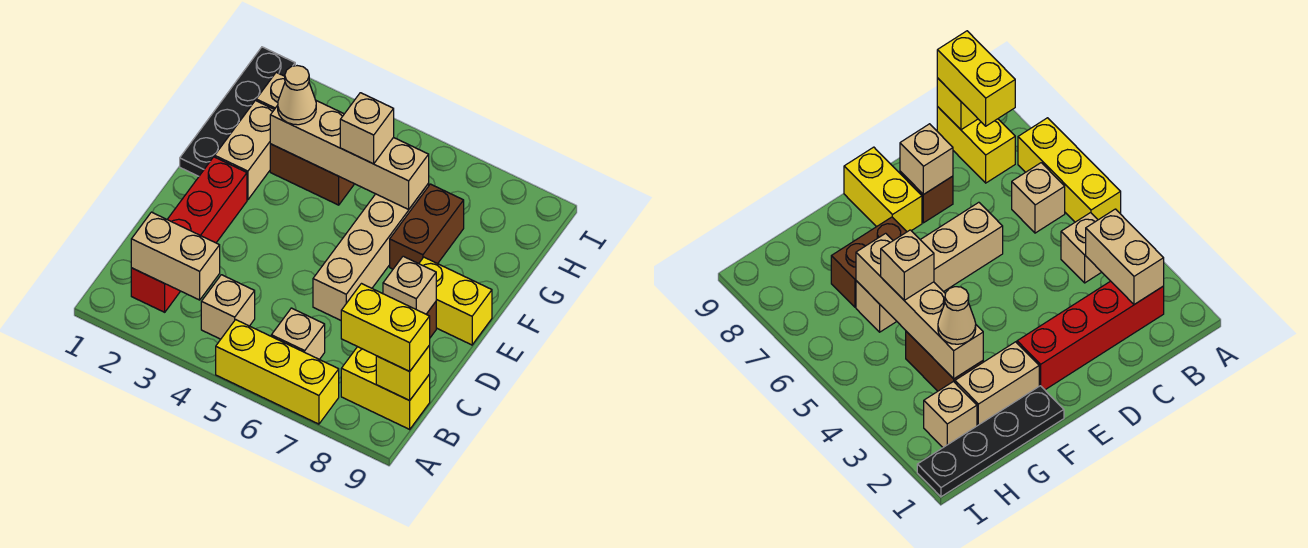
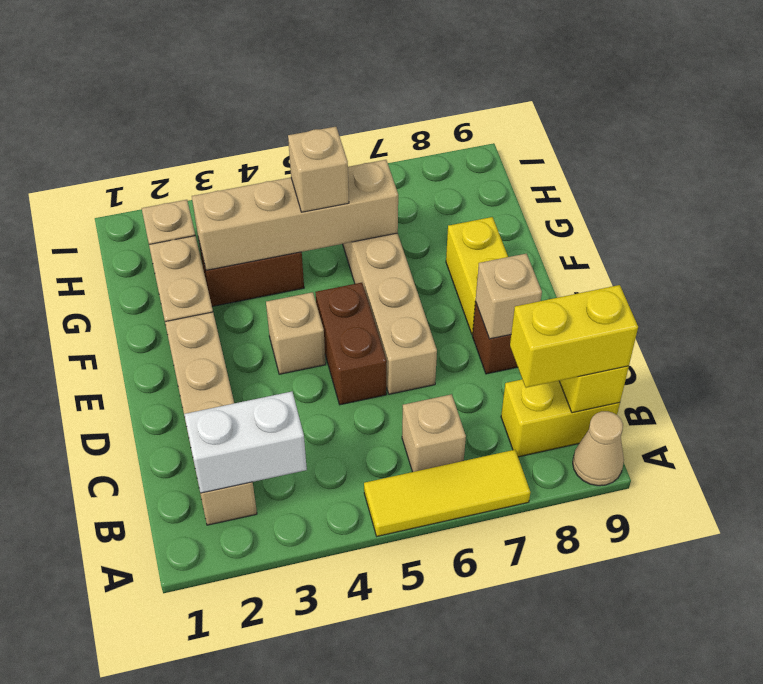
yellow 1x3 brick [216,320,339,424] -> yellow 1x3 tile [364,450,531,536]
red 1x4 brick [131,157,247,312] -> tan 1x4 brick [165,312,257,525]
tan 1x2 brick [131,212,220,300] -> white 1x2 brick [184,392,307,493]
tan 1x1 brick [201,275,255,339] -> tan 1x1 brick moved to [266,292,326,374]
yellow 1x2 brick [419,257,492,345] -> yellow 1x2 brick turned to [446,217,508,335]
black 1x4 plate [180,47,295,176] -> none
brown 1x2 brick [390,184,464,269] -> brown 1x2 brick moved to [315,283,387,405]
tan 1x1 cone [278,66,316,125] -> tan 1x1 cone moved to [573,411,624,486]

